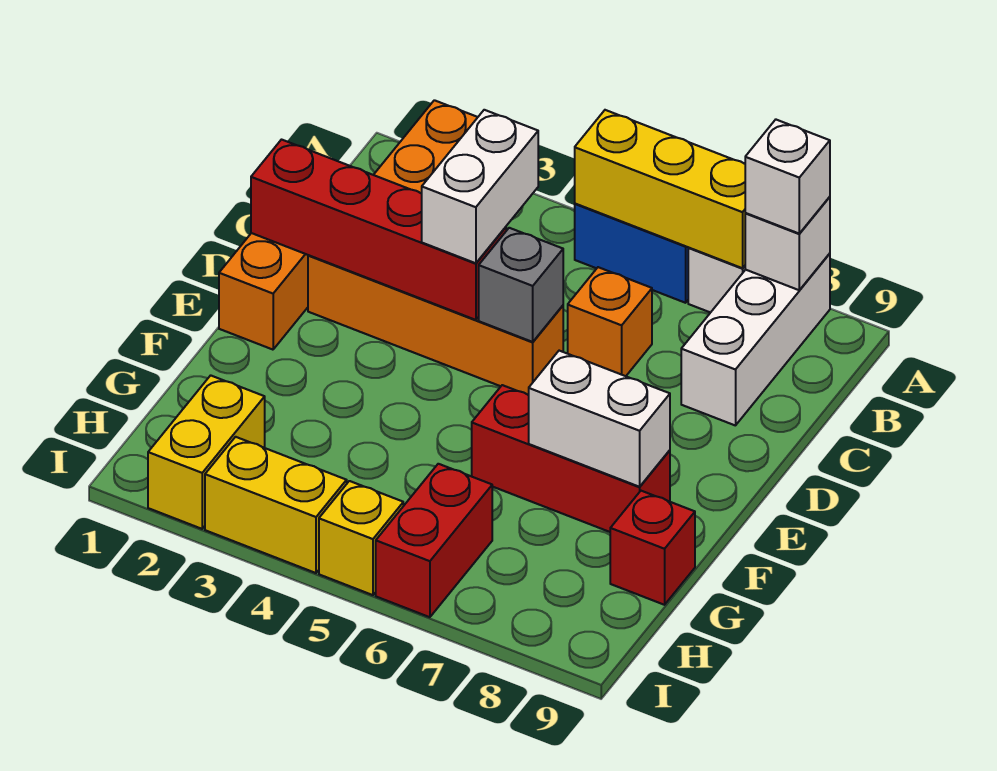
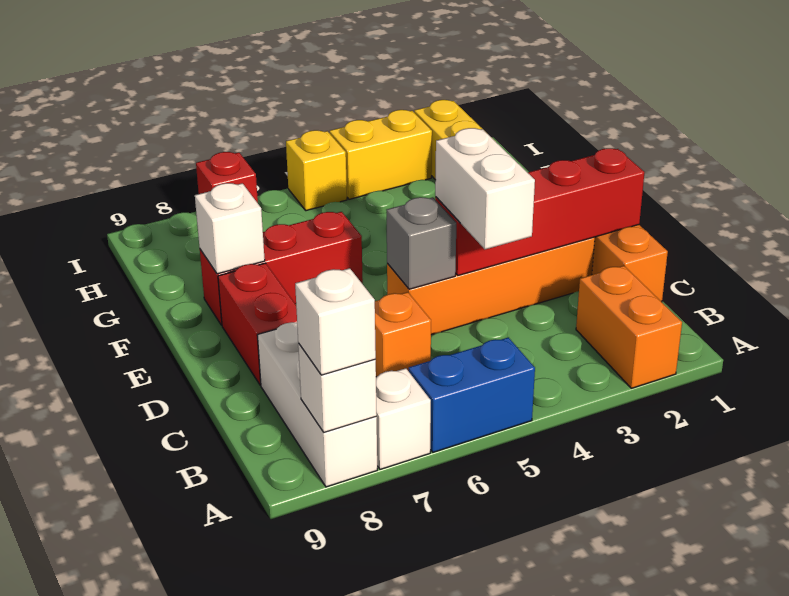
yellow 1x3 brick [575,110,745,268] -> none
white 1x2 brick [529,351,670,487] -> white 1x1 brick [195,183,265,274]
red 1x1 brick [610,491,695,605] -> red 1x1 brick moved to [196,152,258,203]
red 1x2 brick [376,464,492,617] -> red 1x2 brick moved to [218,263,297,385]

